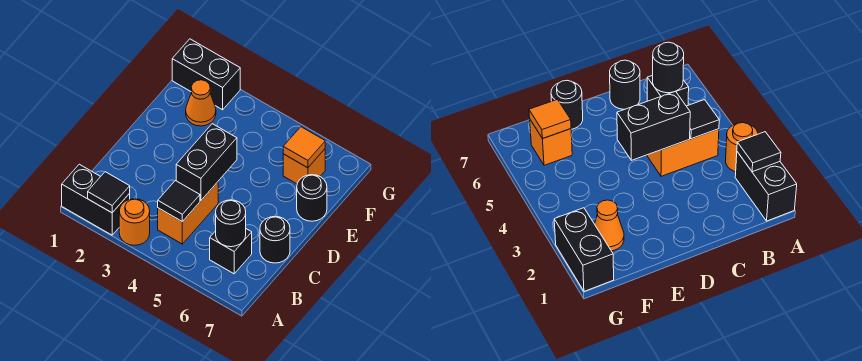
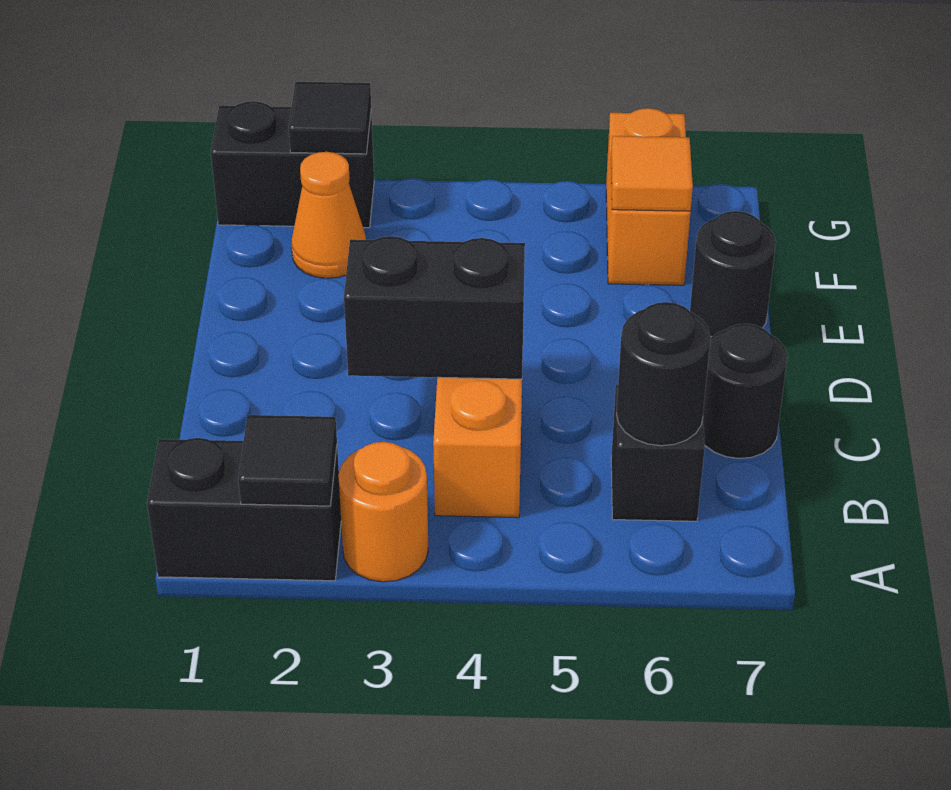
black 1x1 tile [158,181,200,222] -> black 1x1 tile moved to [289,82,371,154]
black 1x2 brick [176,124,237,201] -> black 1x2 brick turned to [344,236,525,379]
orange 1x1 brick [283,149,325,184] -> orange 1x2 brick [606,108,691,285]

